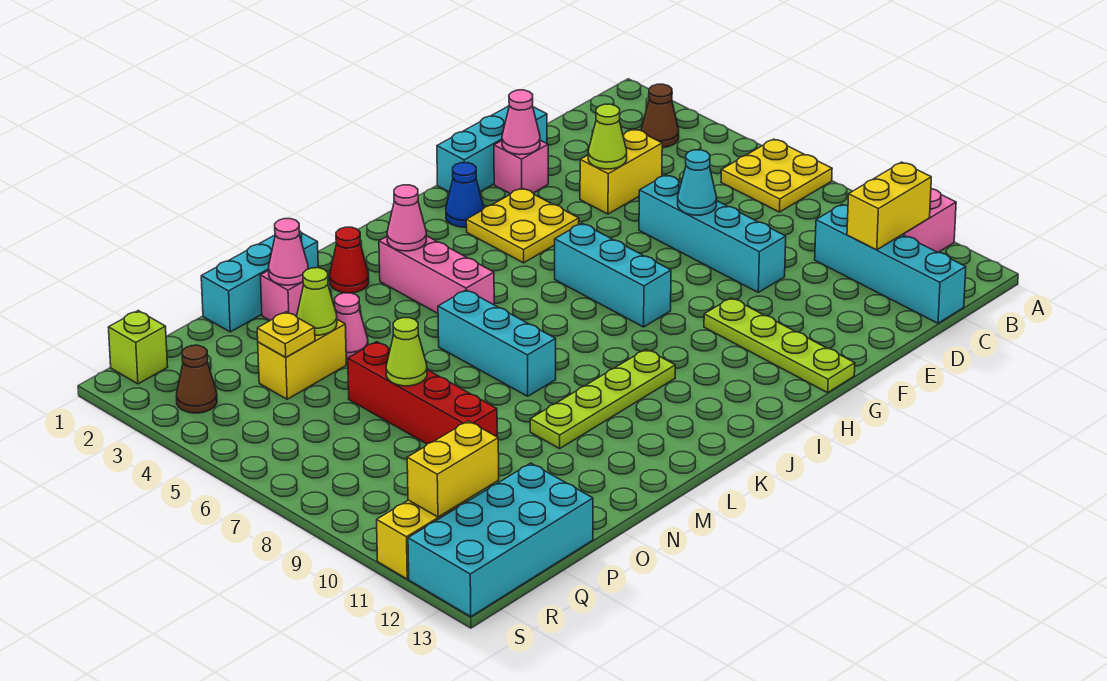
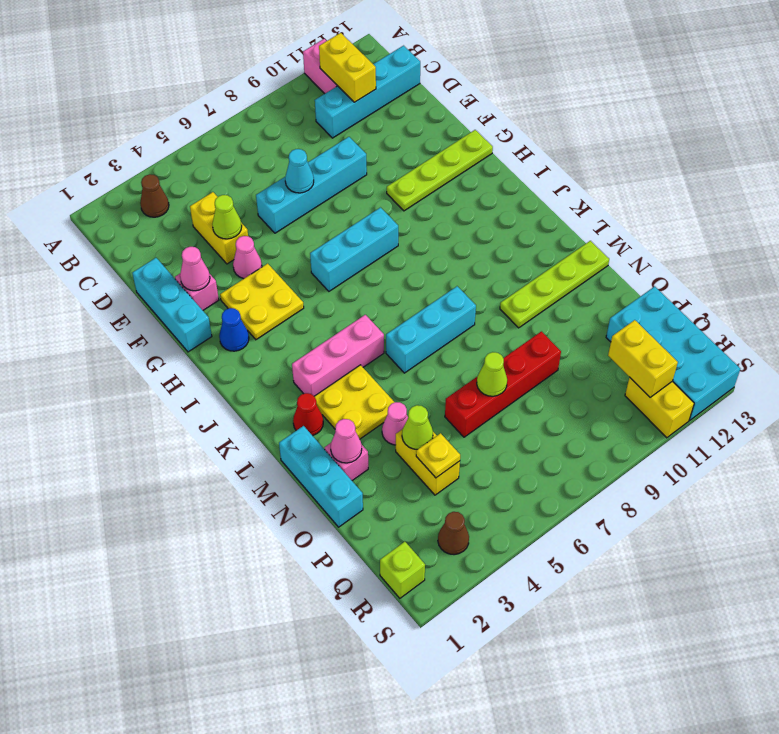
yellow 2x2 plate [721,139,832,212] -> yellow 2x2 plate moved to [314,365,395,439]
lime 1x4 plate [530,349,675,449] -> lime 1x4 plate turned to [500,241,609,328]
pink 1x1 cone [387,185,426,251] -> pink 1x1 cone moved to [233,236,262,279]

